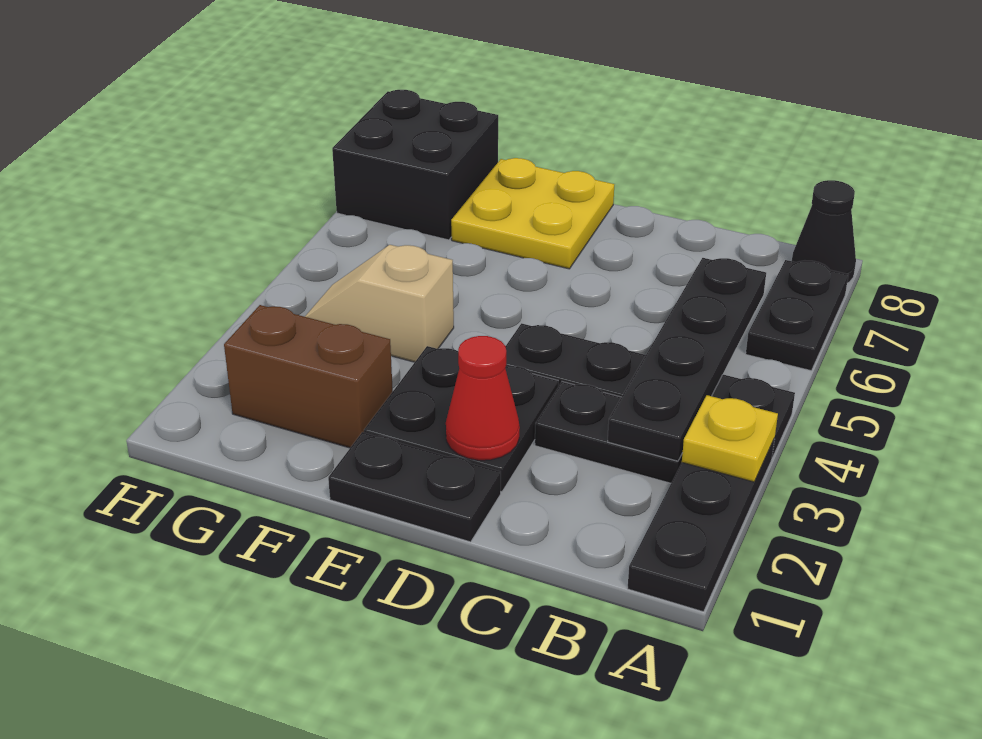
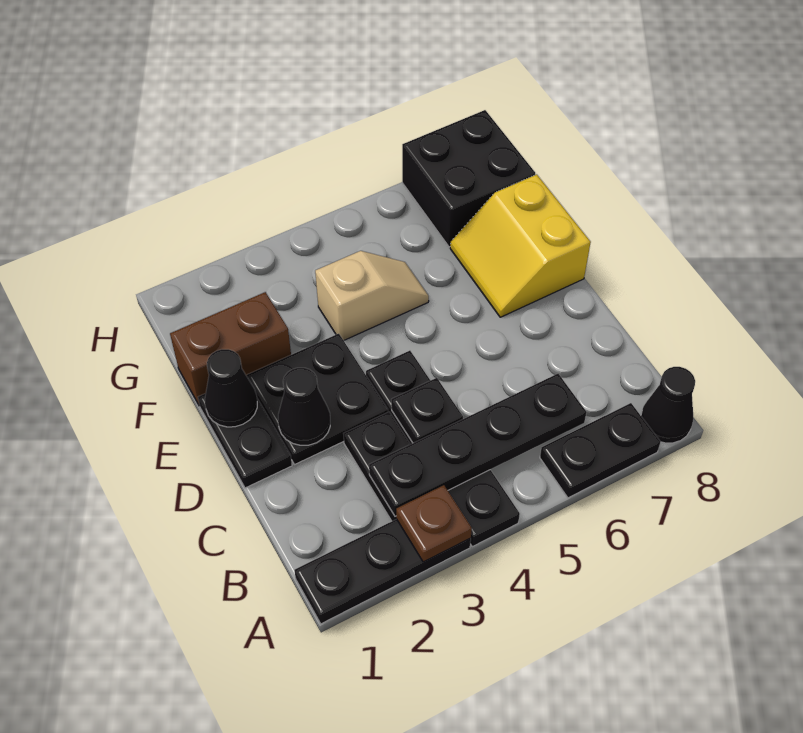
yellow 1x1 plate [682,395,778,482] -> brown 1x1 plate [396,485,472,562]
none -> black 1x1 plate [391,378,463,443]
red 1x1 cone [446,336,520,460] -> black 1x1 cone [278,368,330,445]
none -> black 1x1 cone [205,349,257,427]
yellow 2x2 plate [451,158,614,269] -> yellow 2x2 slope [450,174,591,317]
brown 1x2 brick [224,305,393,448] -> brown 1x2 brick turned to [170,292,291,406]
tan 1x2 slope [305,245,454,362] -> tan 1x2 slope turned to [315,251,429,340]

